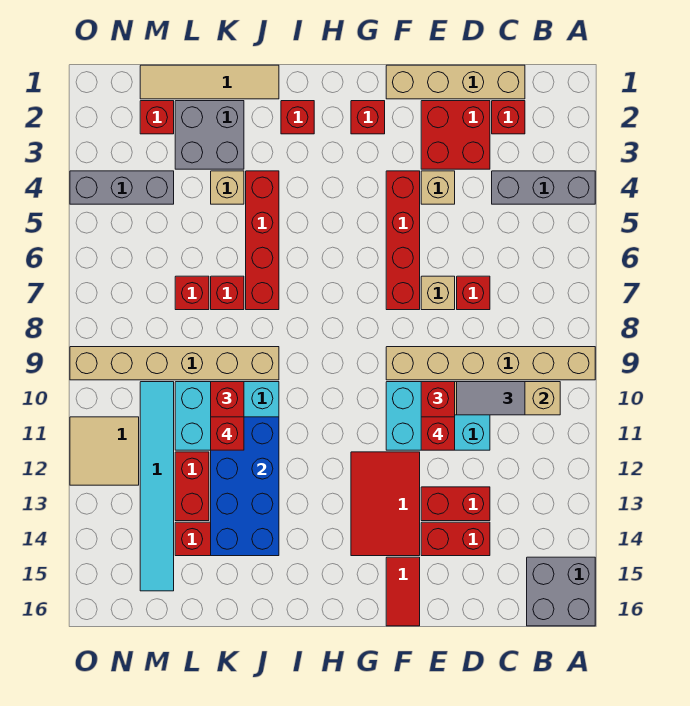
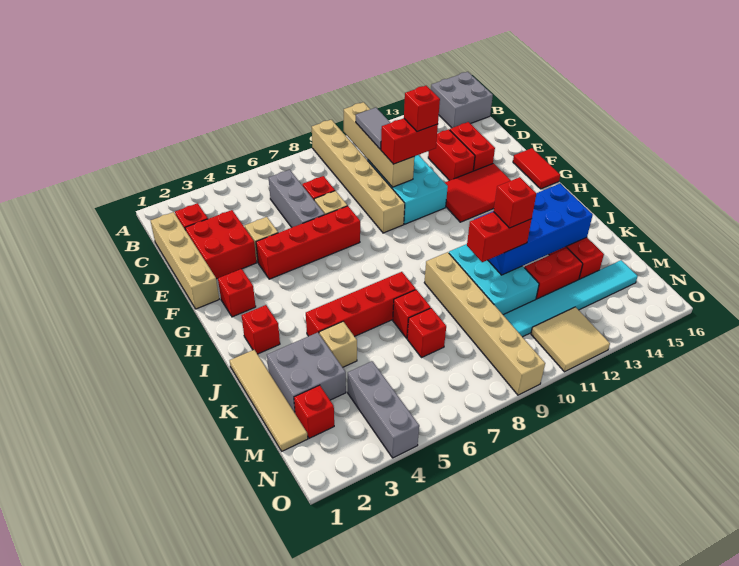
grey 1x3 brick [492,171,595,204] -> grey 1x3 brick moved to [269,170,325,227]
red 1x2 tile [386,557,420,626] -> red 1x2 tile turned to [513,148,560,189]

